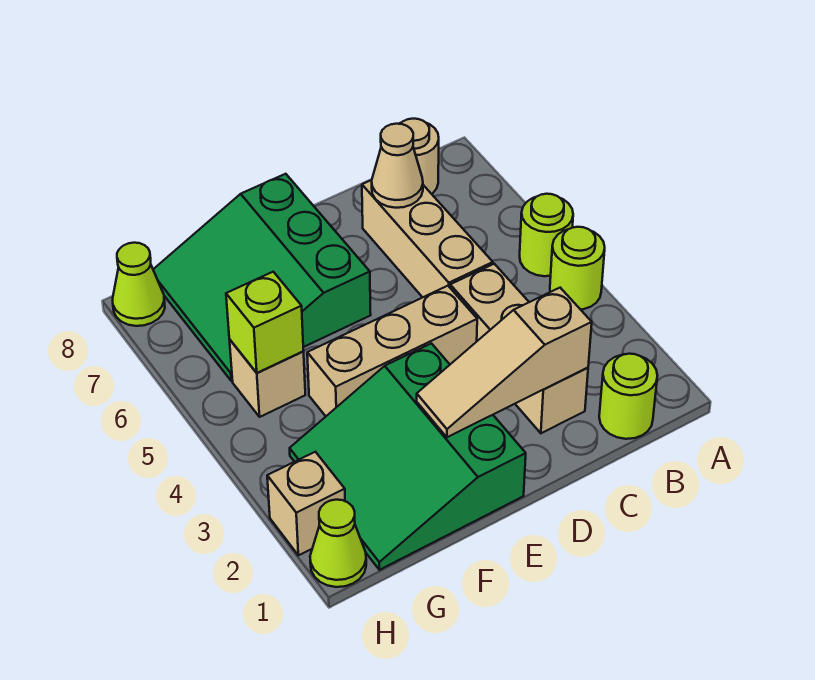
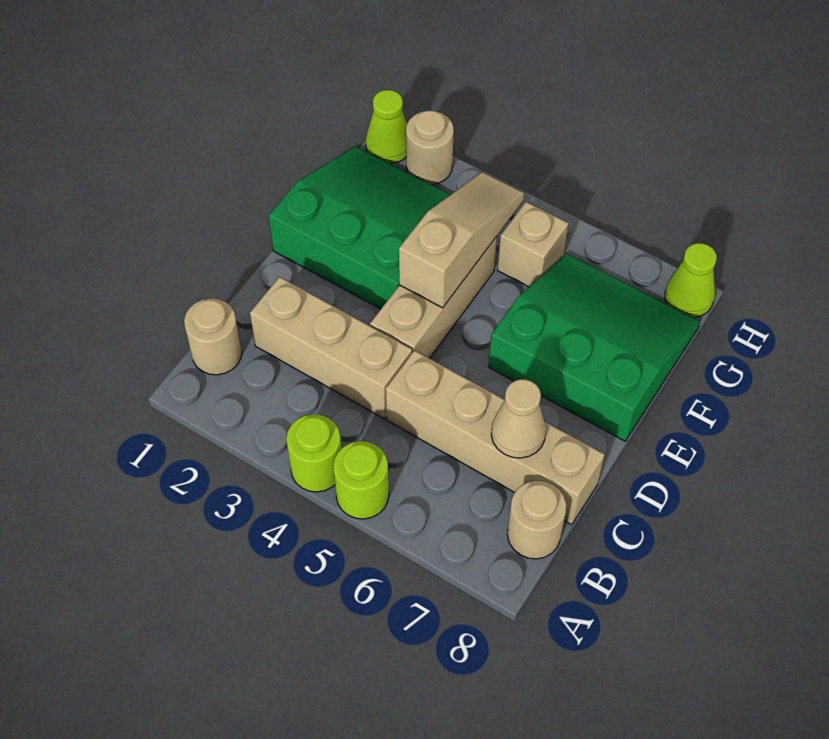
lime 1x1 round brick [599,354,657,439] -> tan 1x1 round brick [184,298,242,375]
tan 1x3 slope [417,288,592,437] -> tan 1x3 slope moved to [399,172,524,308]
tan 1x3 brick [362,180,493,297] -> tan 1x4 brick [386,350,605,525]
lime 1x1 brick [226,272,304,373] -> none
tan 1x1 brick [267,452,345,555] -> tan 1x1 round brick [406,111,454,185]

